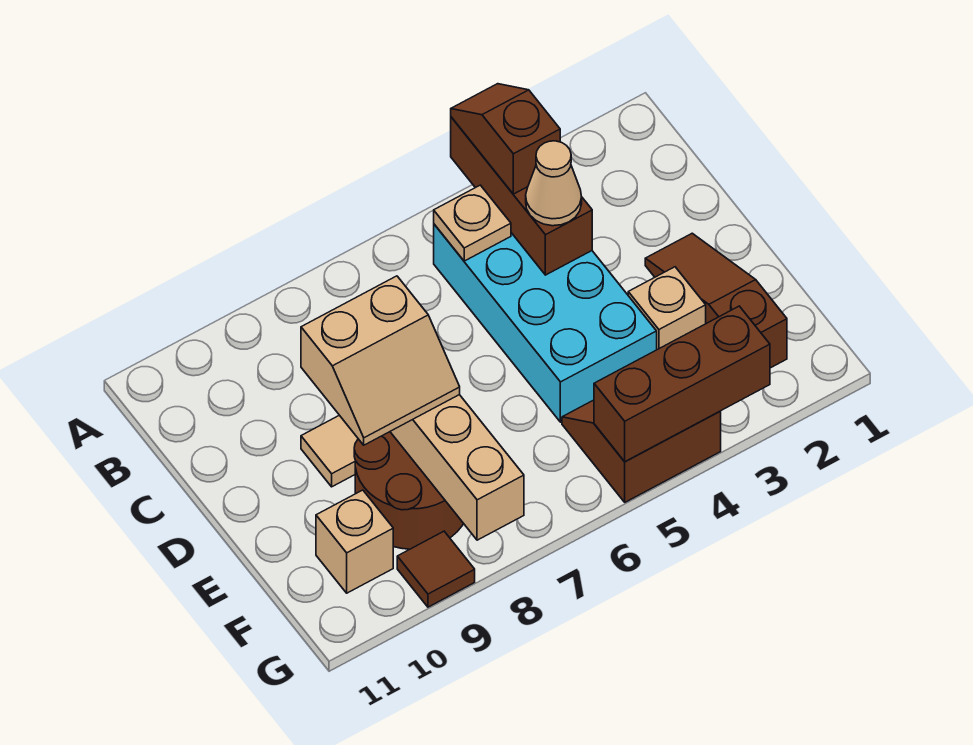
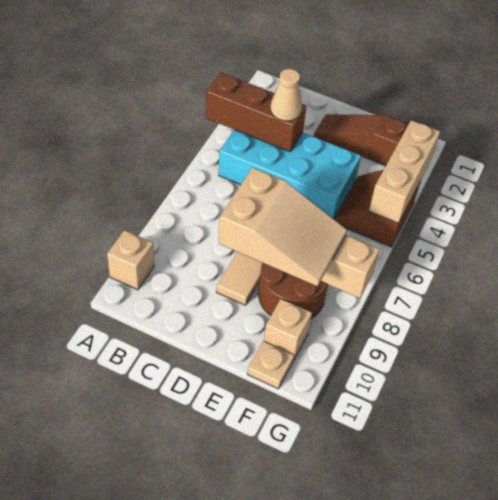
brown 1x2 slope [451,84,560,194] -> none
tan 1x1 plate [434,185,511,261] -> tan 1x1 plate moved to [248,341,294,389]
tan 2x2 slope [301,276,460,445] -> tan 2x3 slope [219,167,347,286]
tan 1x1 brick [628,267,706,350] -> tan 1x1 brick moved to [107,230,154,290]
brown 1x3 brick [594,306,770,462] -> tan 1x3 brick [369,120,440,223]
brown 1x1 tile [397,531,475,607] -> none

